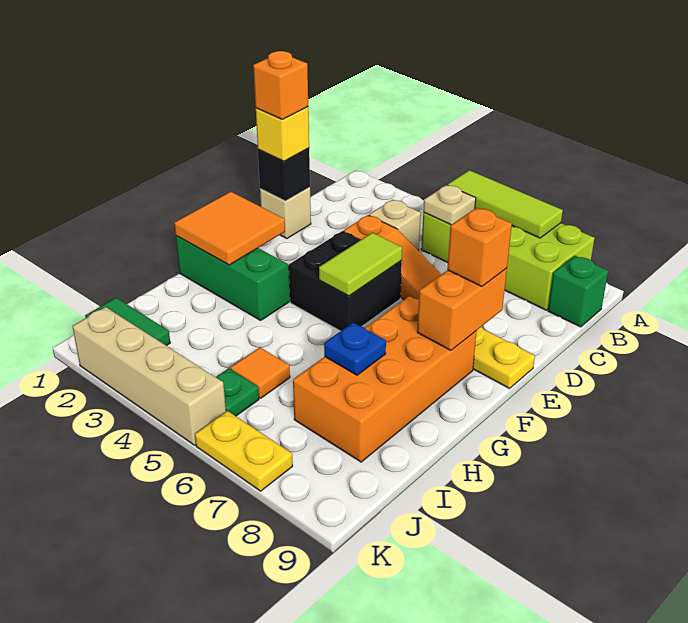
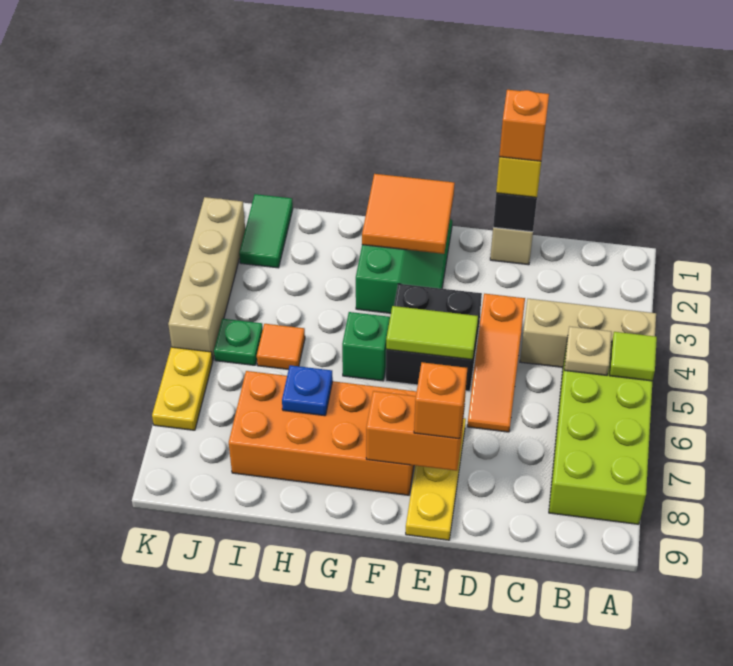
lime 1x3 tile [448,170,563,238] -> lime 1x1 tile [610,332,657,381]
green 1x1 brick [548,256,608,327] -> green 1x1 brick moved to [342,312,390,381]
tan 1x1 brick [369,200,421,250] -> tan 1x3 brick [520,299,656,367]

